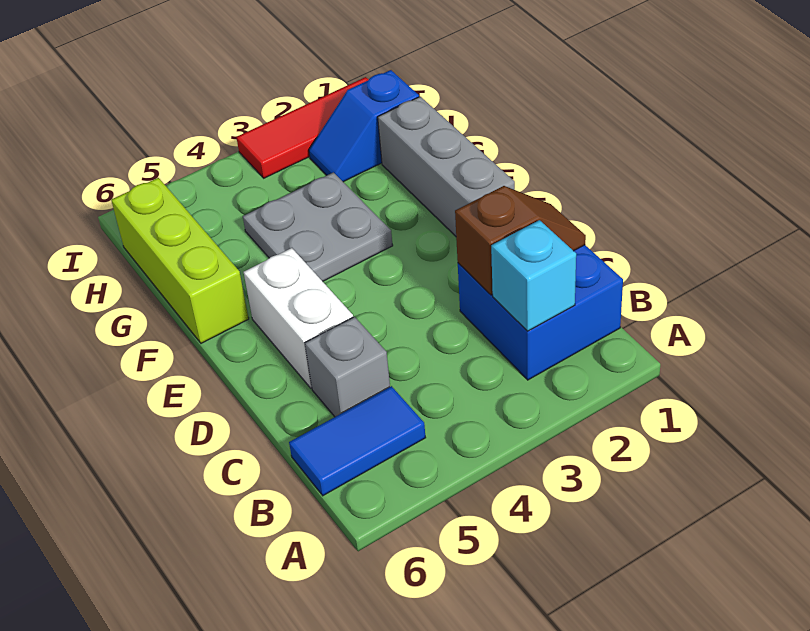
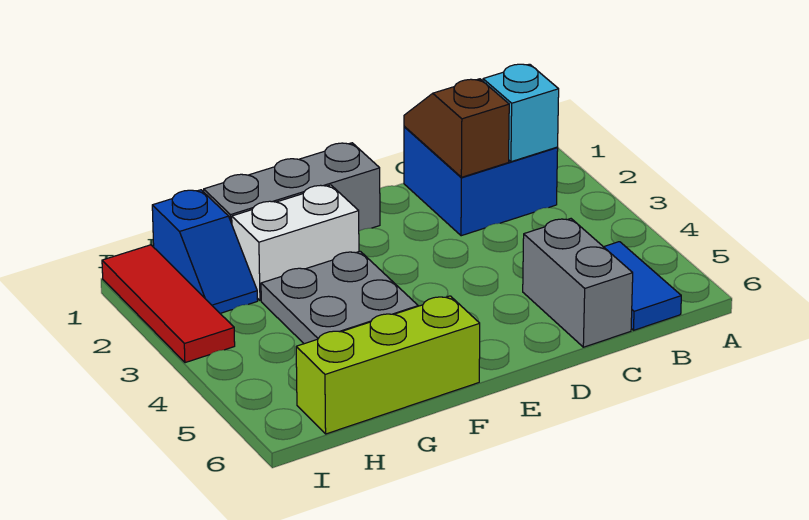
grey 1x1 brick [305,317,390,417] -> grey 1x2 brick [523,219,633,347]
white 1x2 brick [244,248,353,388] -> white 1x2 brick moved to [232,185,359,300]

